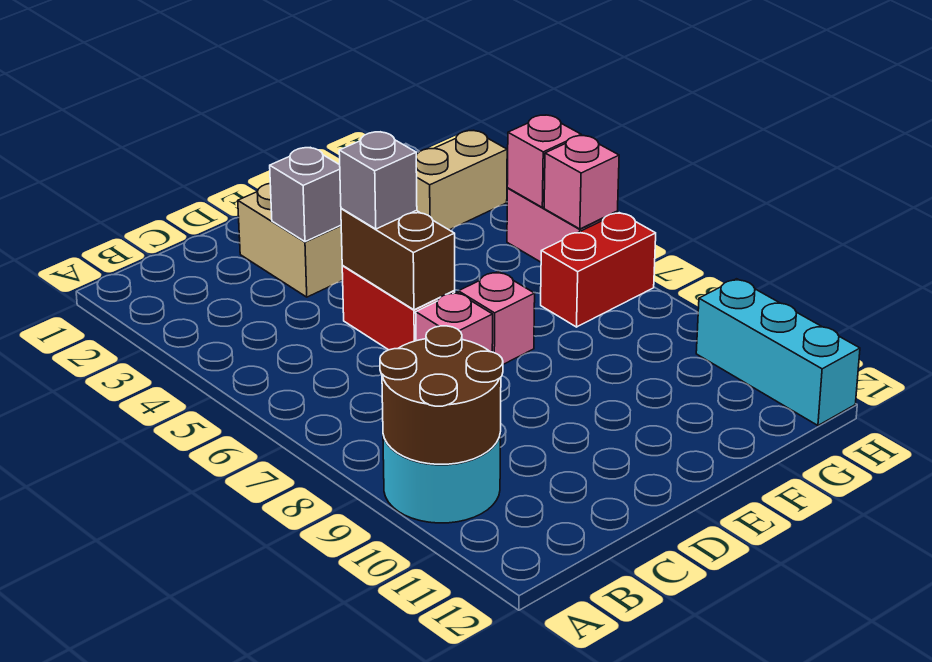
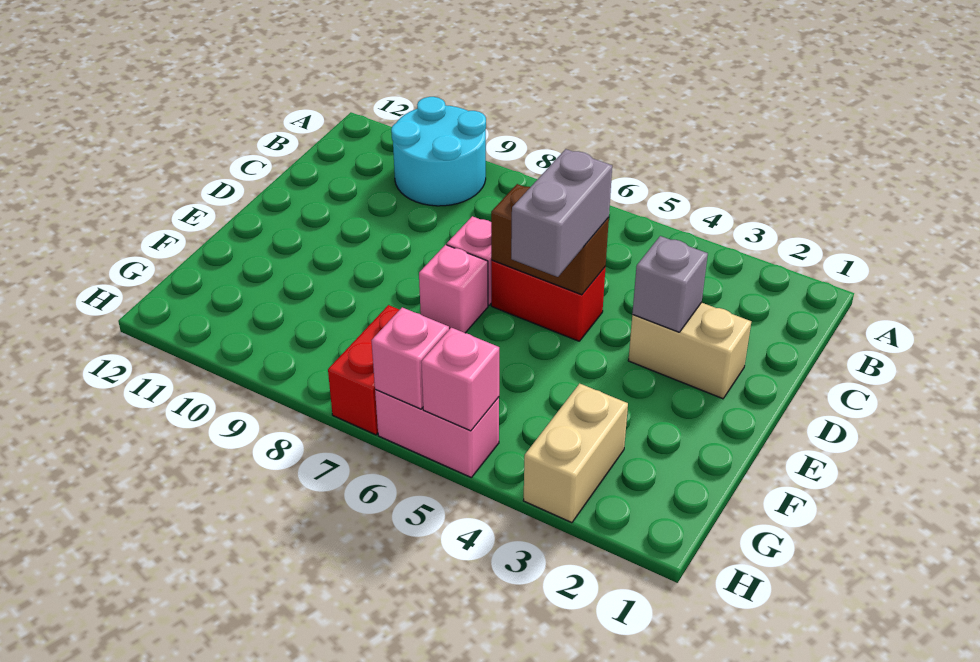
brown 2x2 round brick [380,326,503,464] -> none
grey 1x1 brick [339,132,417,229] -> grey 1x2 brick [511,149,612,277]
cyan 1x3 brick [696,279,860,425] -> none

